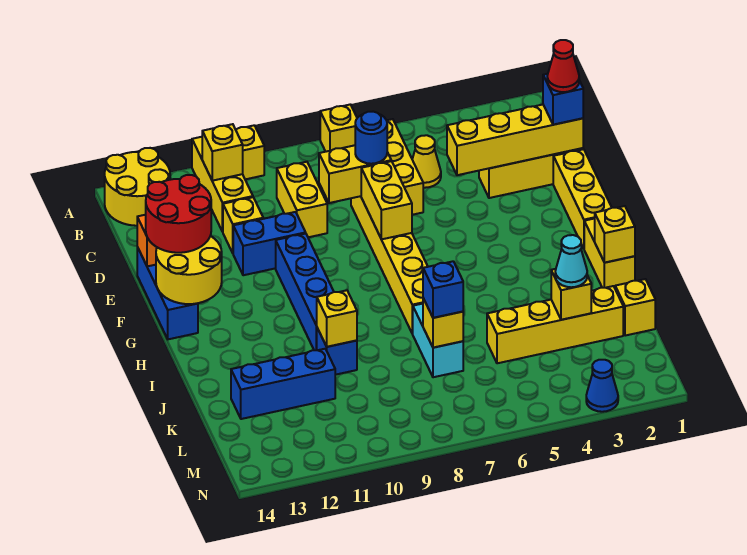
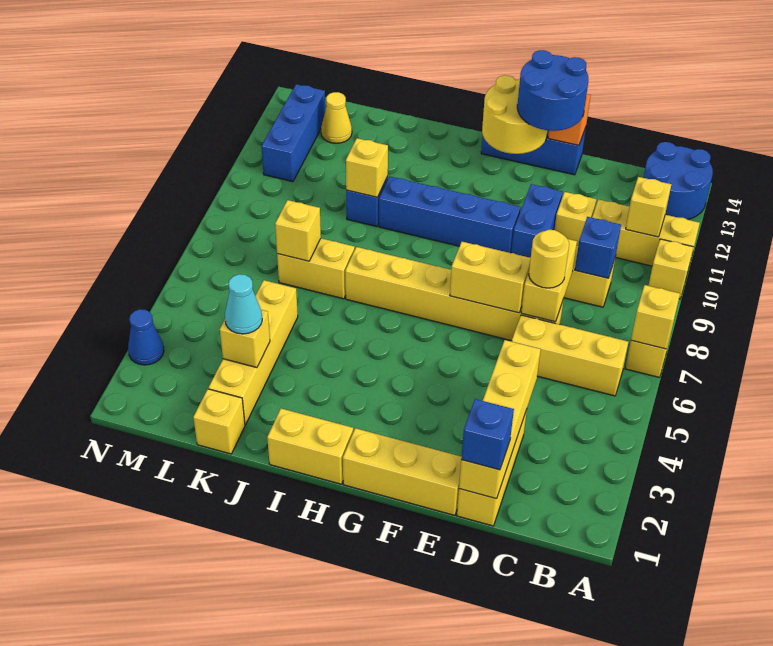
yellow 2x2 round brick [105,148,170,226] -> blue 2x2 round brick [644,142,713,219]
yellow 1x1 cone [412,135,441,188] -> yellow 1x1 cone moved to [321,92,352,143]
red 1x1 cone [547,40,579,92] -> none
blue 1x1 round brick [355,112,387,164] -> yellow 1x1 round brick [529,230,569,288]
red 2x2 round brick [146,175,211,253] -> blue 2x2 round brick [517,50,589,131]
yellow 1x1 brick [595,206,635,263] -> yellow 1x1 brick moved to [631,285,680,349]
cyan 1x2 brick [413,304,463,377] -> yellow 1x2 brick [277,238,355,299]
blue 1x1 brick [423,261,463,318] -> blue 1x1 brick moved to [575,217,621,278]
blue 1x3 brick [231,349,335,419] -> blue 1x3 brick moved to [262,84,325,182]

